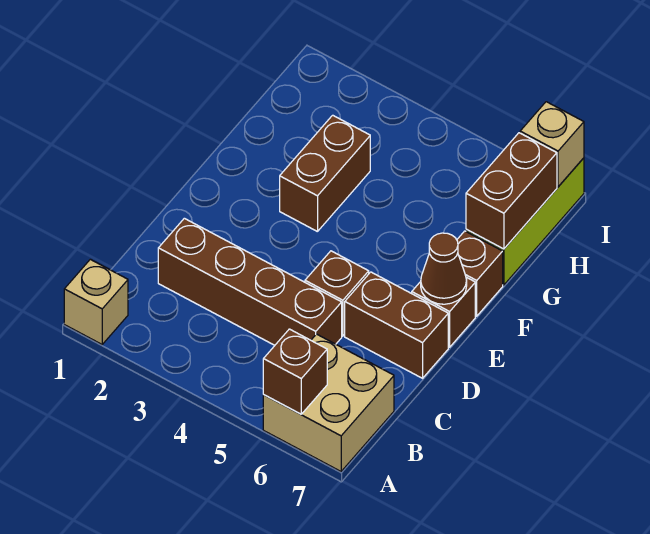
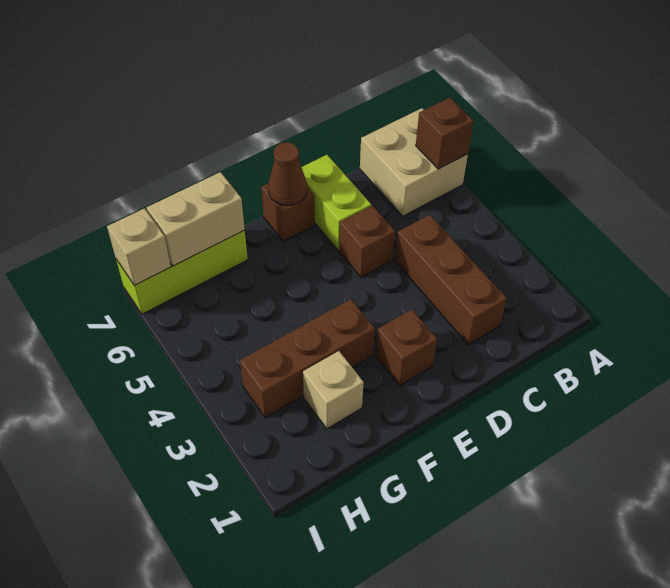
tan 1x1 brick [64,259,128,344] -> tan 1x1 brick moved to [303,351,364,429]
brown 1x4 brick [158,218,342,345] -> brown 1x3 brick [395,215,507,345]
brown 1x2 brick [345,272,448,378] -> lime 1x2 brick [302,155,371,250]
brown 1x2 brick [280,115,370,232] -> brown 1x3 brick [240,299,375,418]
brown 1x1 brick [457,231,503,316] -> brown 1x1 brick moved to [376,310,437,386]
brown 1x2 brick [466,133,557,249] -> tan 1x2 brick [146,172,245,266]

